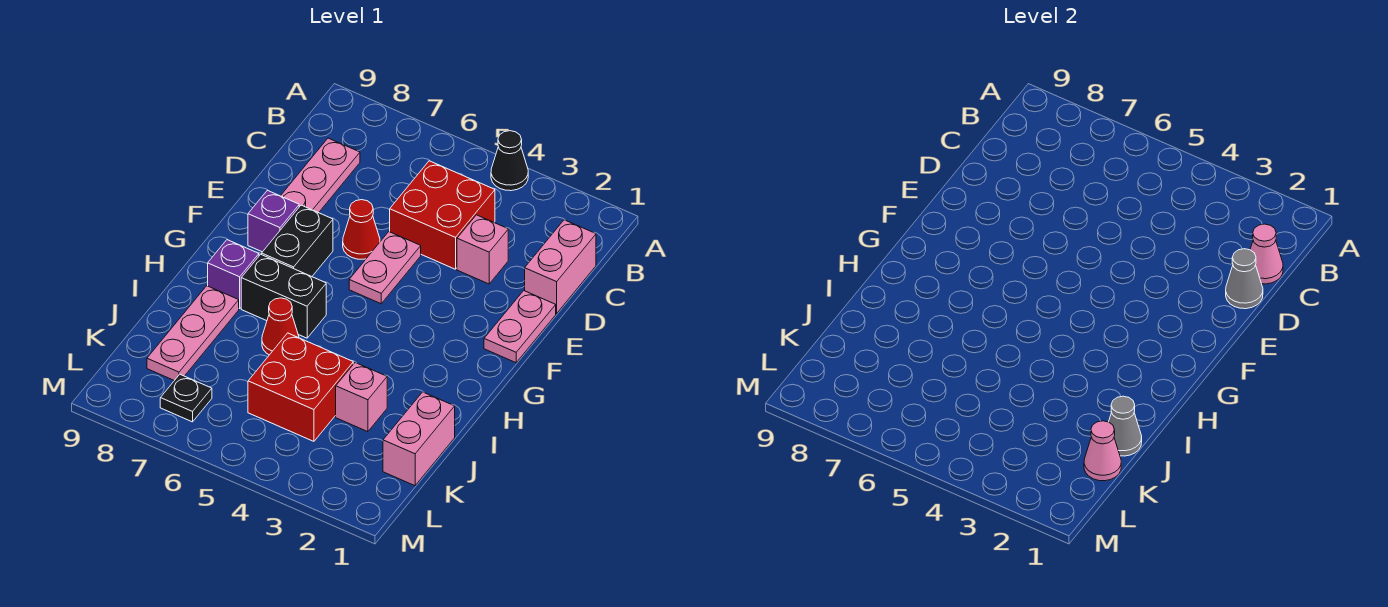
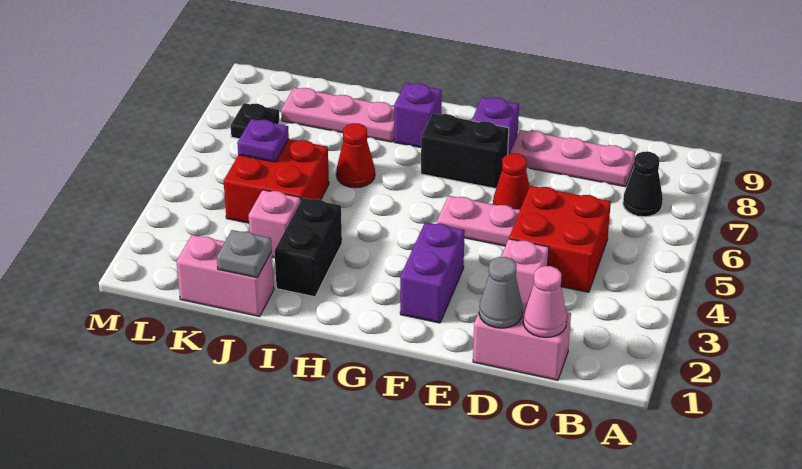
black 1x1 cone [491,131,528,191] -> black 1x1 cone moved to [623,152,663,217]
pink 1x2 plate [484,291,556,363] -> none
none -> purple 1x2 brick [400,222,465,323]
black 1x2 brick [241,254,326,338] -> black 1x2 brick moved to [275,198,342,297]
grey 1x1 cone [1109,396,1142,456] -> grey 1x1 plate [217,230,272,278]
pink 1x1 cone [1084,421,1121,481] -> none
none -> purple 1x1 plate [237,119,289,162]

